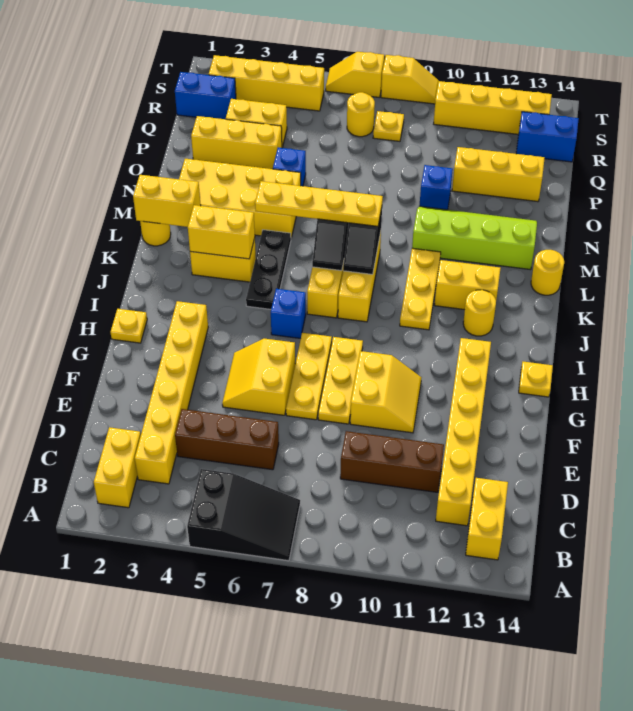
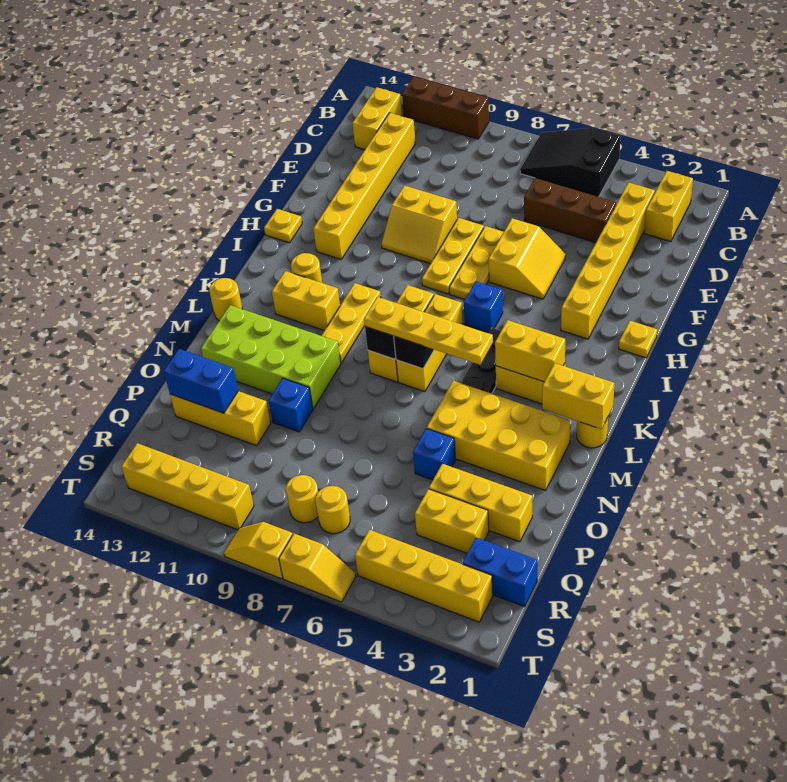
brown 1x3 brick [340,431,444,492] -> brown 1x3 brick moved to [402,77,489,139]
yellow 2x2 slope [350,351,422,433] -> yellow 2x2 slope turned to [381,185,457,264]
lime 2x4 slope [412,206,537,270] -> lime 2x4 brick [201,305,341,409]
yellow 1x1 plate [373,111,404,141] -> yellow 1x1 round brick [286,475,318,523]
blue 1x2 brick [516,112,579,162] -> blue 1x2 brick moved to [164,349,238,413]

